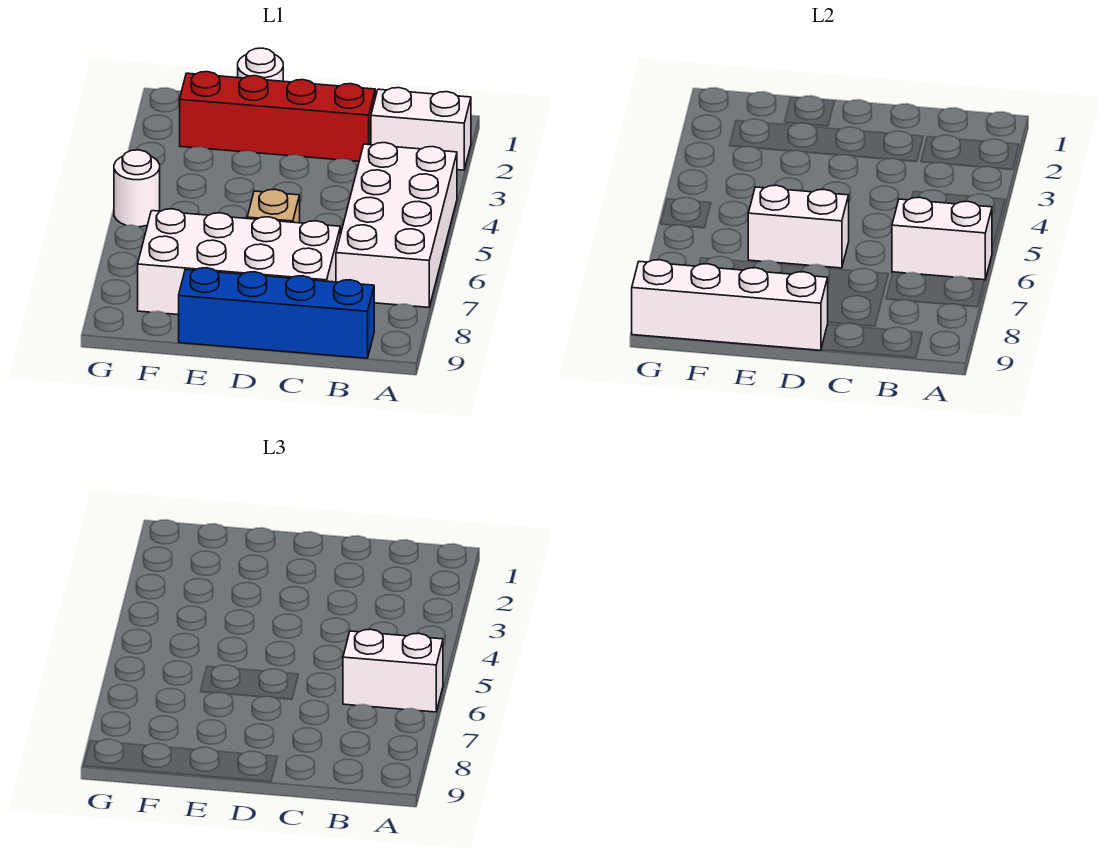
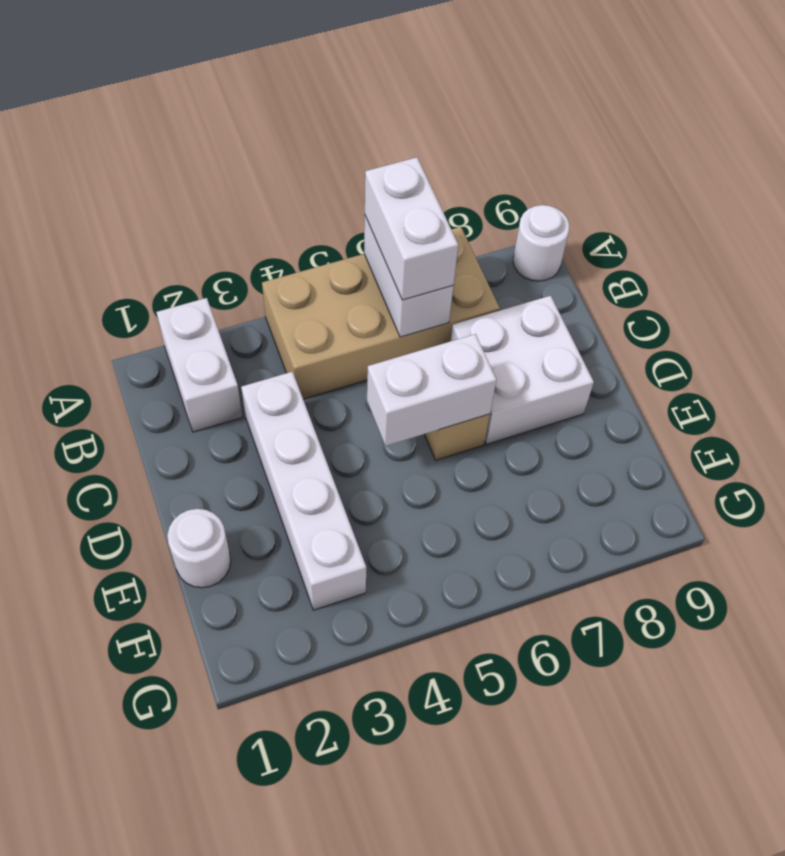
white 2x4 brick [336,143,457,307] -> tan 2x4 brick [262,227,500,399]
blue 1x4 brick [179,268,374,358] -> none
red 1x4 brick [180,72,375,161] -> none
white 2x4 brick [138,209,340,315] -> white 2x2 brick [450,296,594,444]
white 1x2 brick [748,185,849,268] -> white 1x2 brick turned to [367,334,496,446]
white 1x4 brick [632,260,828,350] -> white 1x4 brick moved to [241,372,366,610]
white 1x1 round brick [114,150,160,227] -> white 1x1 round brick moved to [513,205,569,281]

